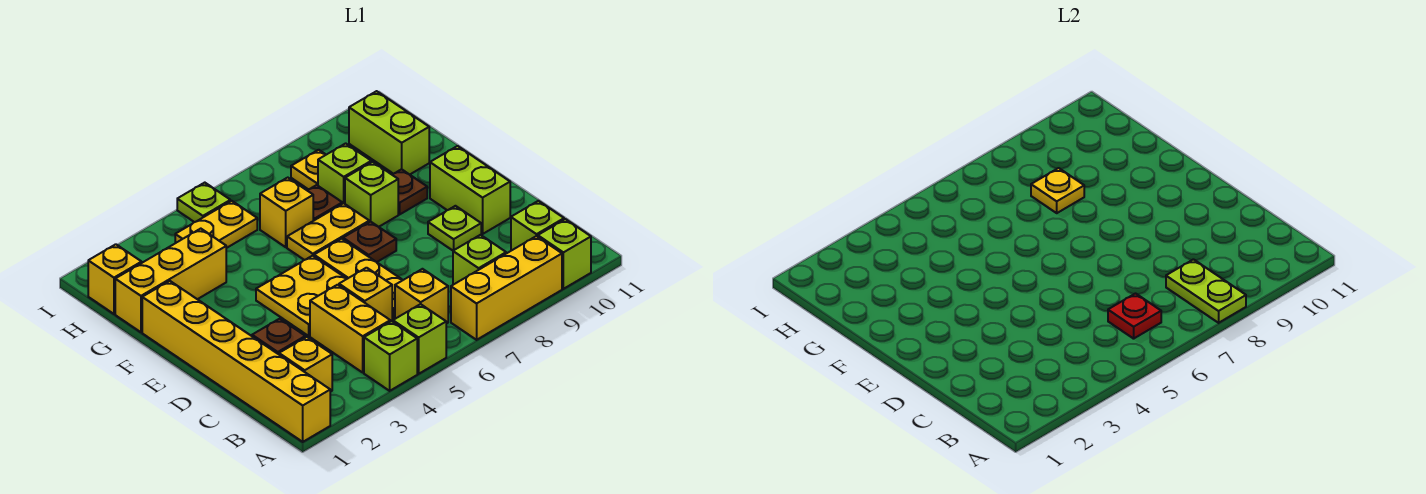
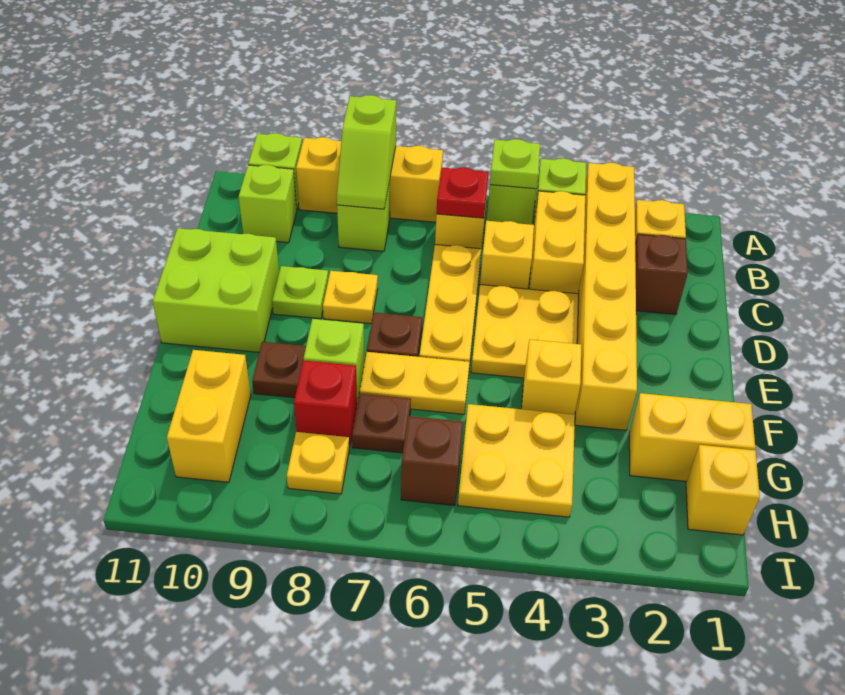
yellow 1x6 brick [142,281,330,442] -> yellow 1x6 brick moved to [575,163,637,430]
lime 1x2 plate [1166,259,1246,323] -> lime 1x2 slope [337,95,396,209]
lime 1x2 brick [430,146,510,234] -> lime 2x2 brick [153,228,279,352]
yellow 1x3 brick [115,229,226,332] -> yellow 1x2 brick [629,393,755,481]
yellow 1x1 brick [260,178,313,247] -> yellow 1x1 brick moved to [522,340,581,414]
lime 1x1 brick [318,143,371,204] -> red 1x1 brick [294,360,357,447]
yellow 1x1 plate [1031,168,1084,213] -> yellow 1x1 plate moved to [323,271,378,324]
lime 1x2 brick [349,91,429,175] -> yellow 1x2 brick [167,350,251,482]
yellow 1x2 plate [175,201,257,248] -> yellow 2x2 plate [458,404,575,517]
none -> brown 1x1 brick [401,416,463,505]
lime 1x1 plate [177,183,230,222] -> lime 1x1 plate moved to [490,139,540,189]

